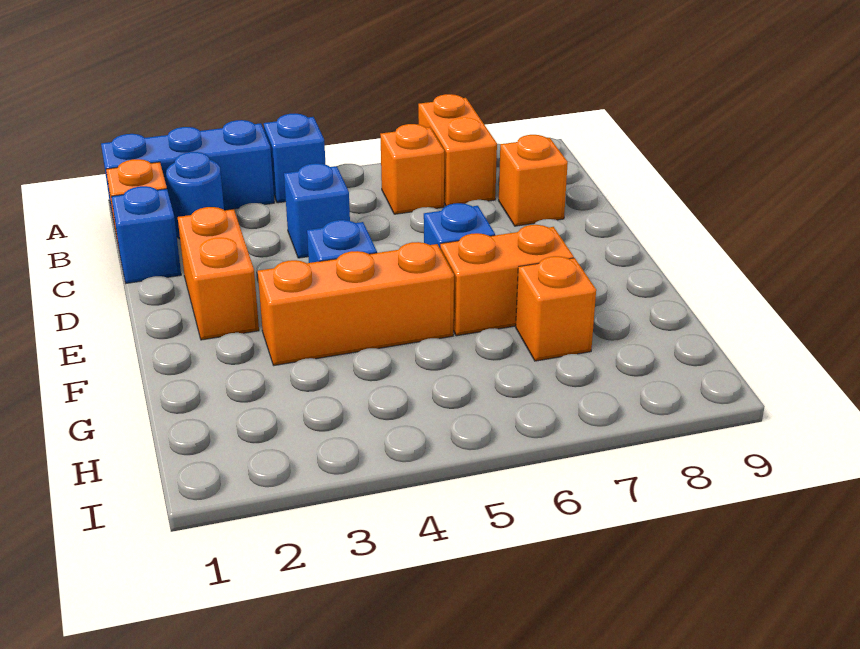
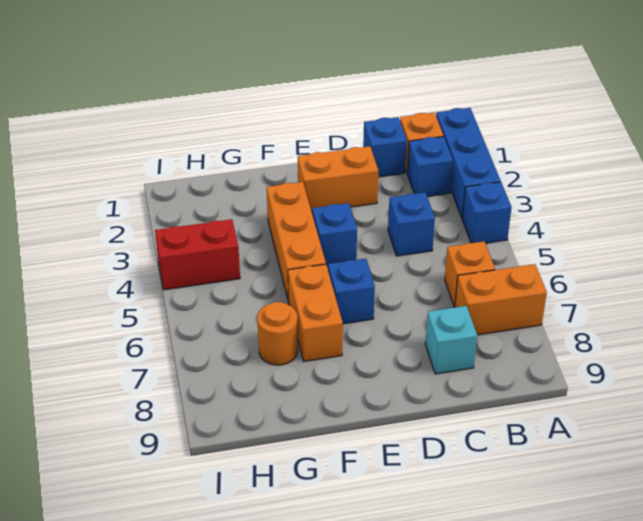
blue 1x1 round brick [166,152,224,239] -> blue 1x1 brick [407,136,453,196]
orange 1x1 brick [499,135,568,226] -> cyan 1x1 brick [425,306,477,374]
orange 1x1 brick [516,256,596,361] -> orange 1x1 round brick [257,302,298,365]
none -> red 1x2 brick [155,219,240,290]

